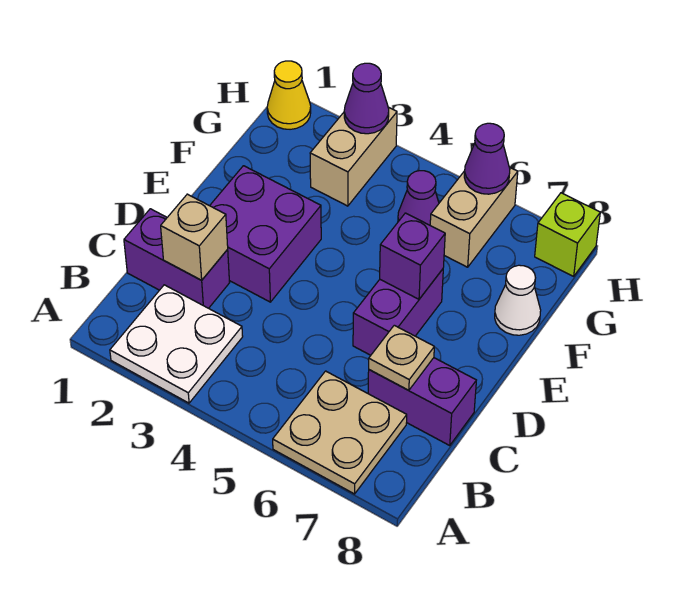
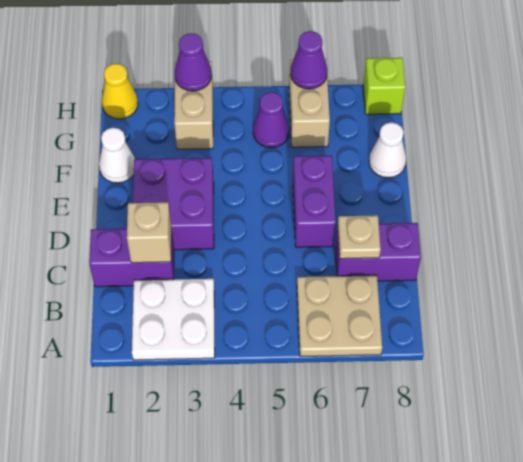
purple 1x1 brick [380,213,445,299] -> none
none -> white 1x1 cone [99,128,135,183]

